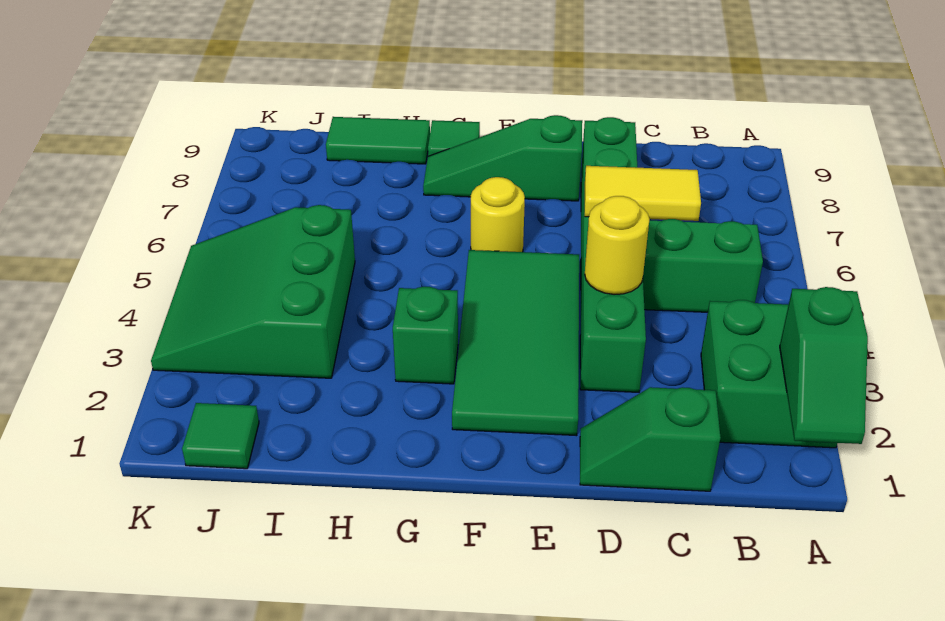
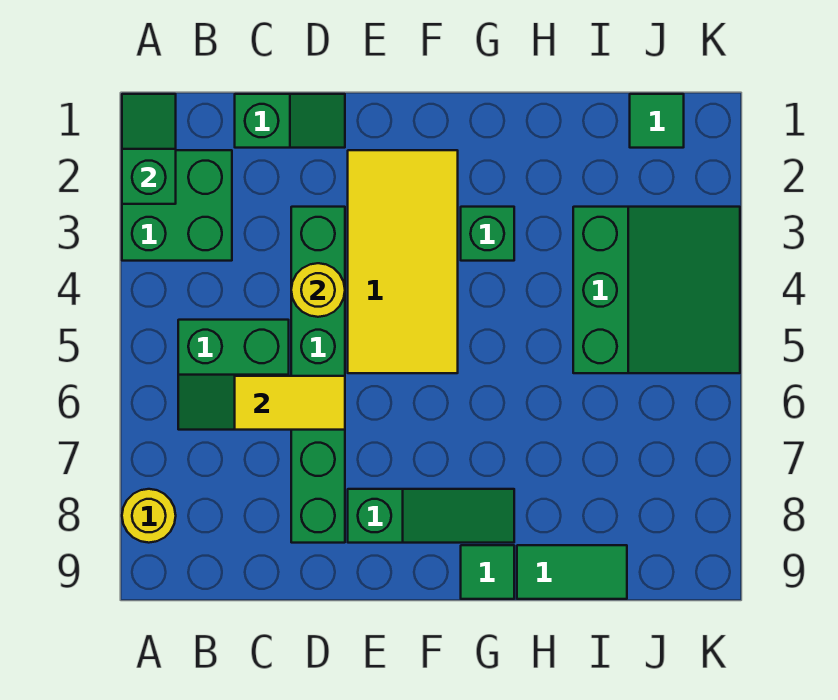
green 2x4 tile [452,250,579,436] -> yellow 2x4 tile [348,150,458,373]
yellow 1x1 round brick [471,177,525,252] -> yellow 1x1 round brick moved to [122,489,176,543]

